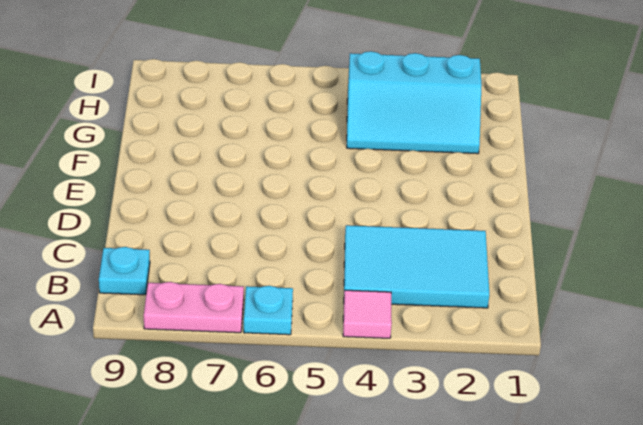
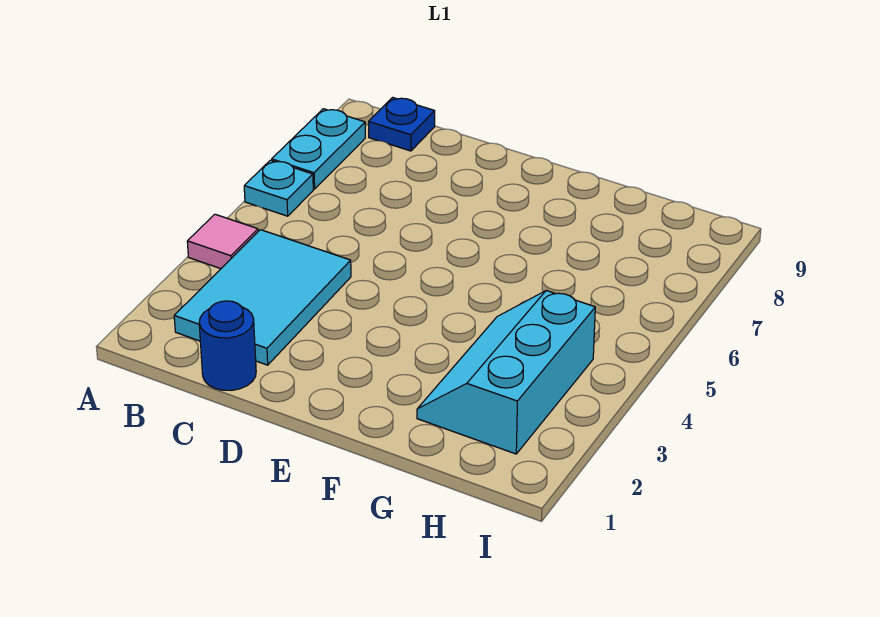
pink 1x2 plate [144,282,244,333] -> cyan 1x2 plate [272,109,365,189]
cyan 1x1 plate [99,247,150,295] -> blue 1x1 plate [369,97,435,151]
none -> blue 1x1 round brick [199,301,256,390]

